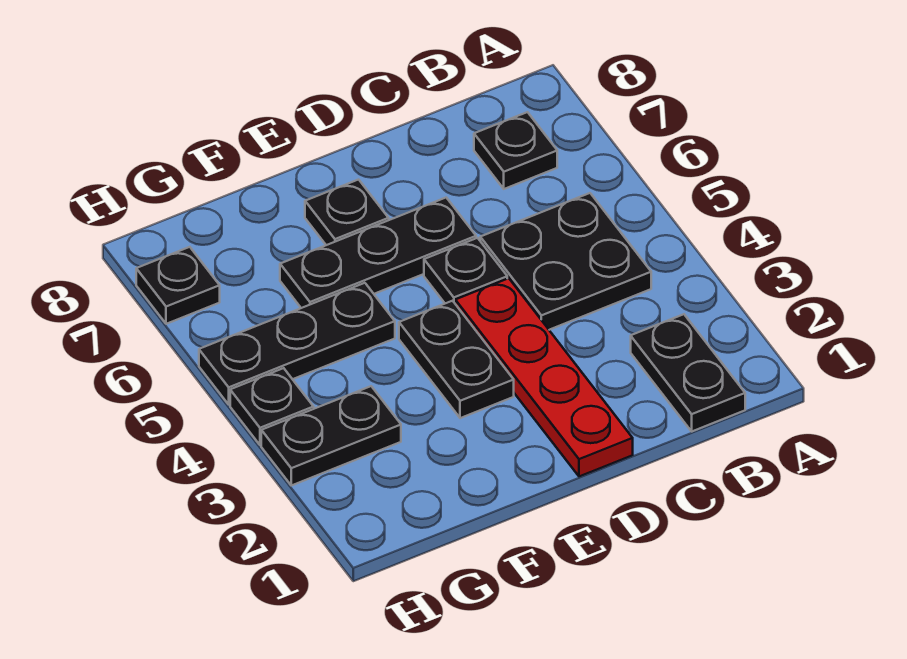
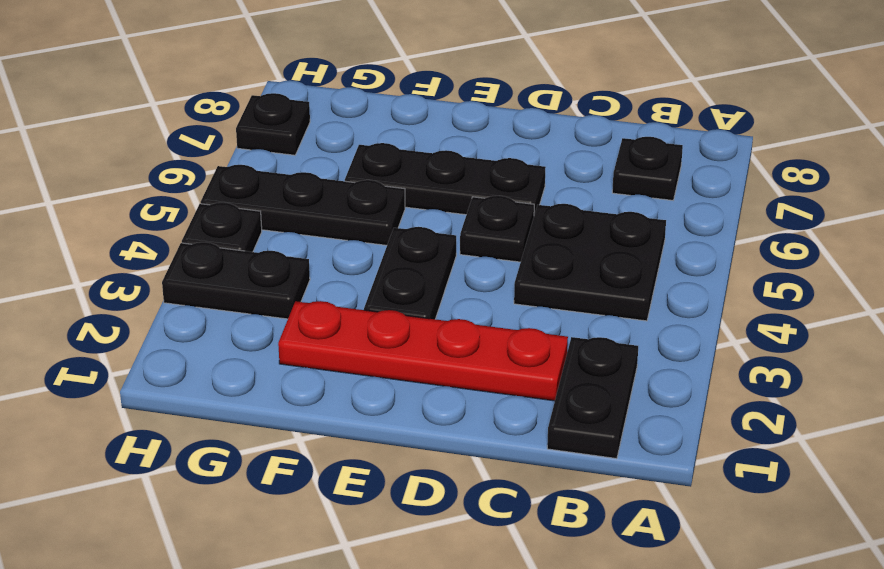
red 1x4 plate [455,278,633,476] -> red 1x4 plate turned to [278,301,568,401]
black 1x1 plate [305,180,389,245] -> none

